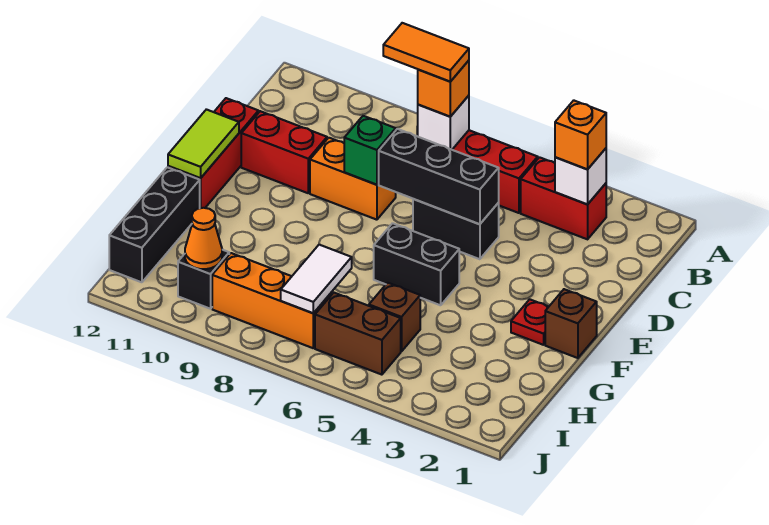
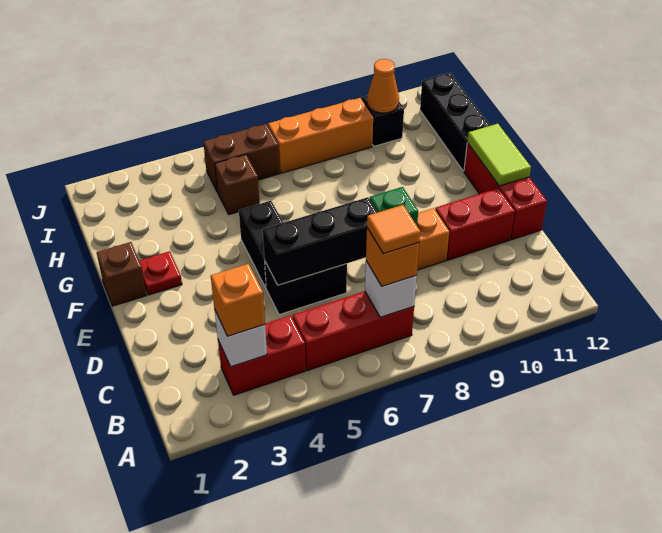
orange 1x2 tile [383,23,469,82] -> orange 1x1 tile [367,205,420,254]
black 1x2 brick [374,223,459,305] -> black 1x2 brick turned to [239,201,283,287]
white 1x2 tile [281,245,352,313] -> none

